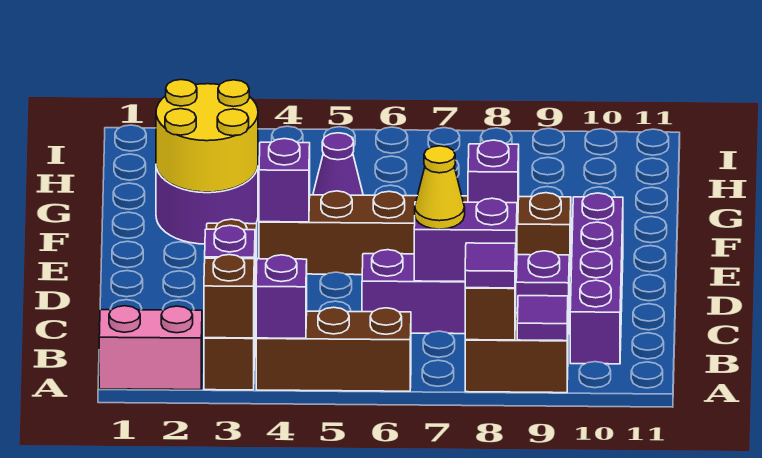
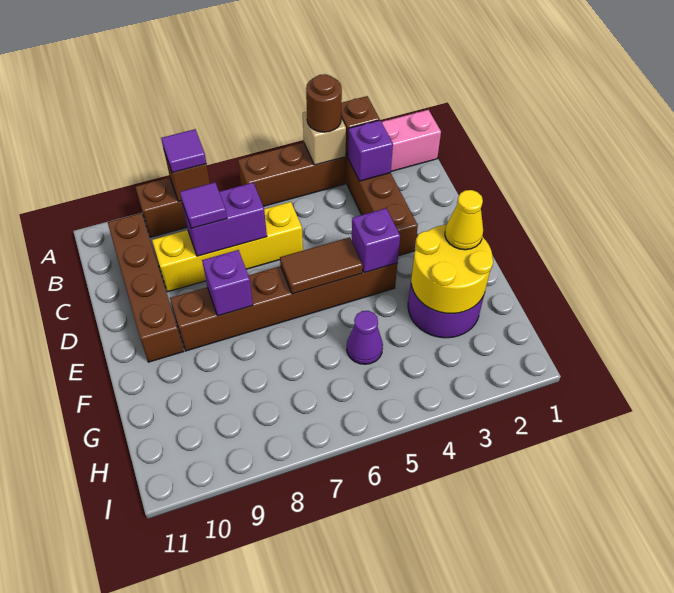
purple 1x1 brick [256,255,307,338] -> tan 1x1 brick [303,112,346,165]
none -> brown 1x1 round brick [306,74,342,132]
purple 1x1 tile [517,296,568,341] -> purple 1x1 tile moved to [180,182,227,229]
purple 1x4 brick [570,193,623,364] -> brown 1x4 brick [108,213,184,362]
purple 1x4 brick [362,250,569,334] -> yellow 1x4 brick [152,202,303,292]
yellow 1x1 cone [415,146,465,229] -> yellow 1x1 cone moved to [445,190,483,250]
none -> brown 1x2 tile [280,237,363,294]

